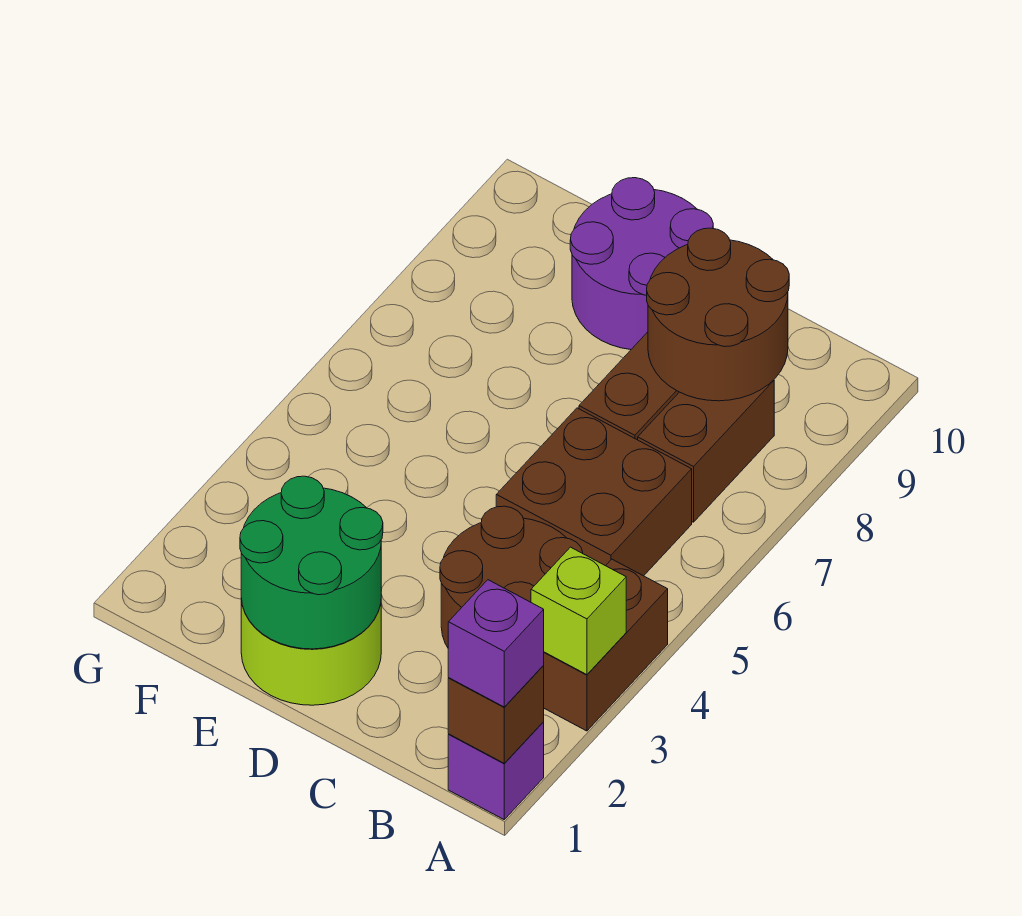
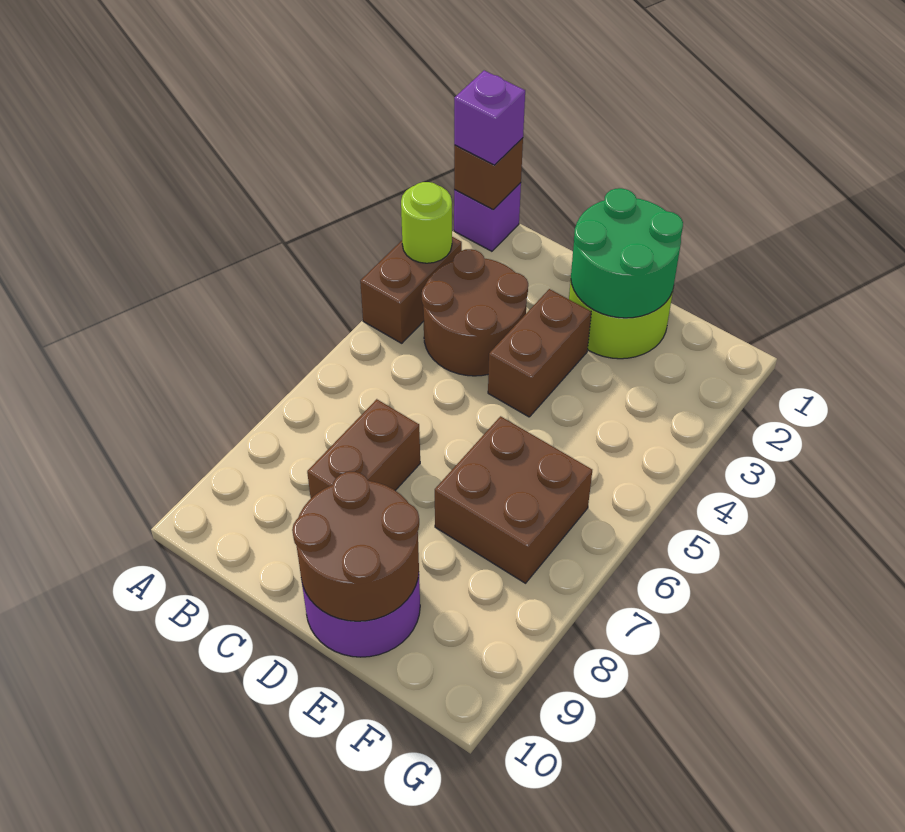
lime 1x1 brick [531,547,626,675] -> lime 1x1 round brick [401,182,452,263]
brown 2x2 brick [496,408,692,576] -> brown 2x2 brick moved to [435,416,592,583]
brown 1x2 brick [638,380,774,522] -> brown 1x2 brick moved to [488,289,591,417]
brown 2x2 round brick [647,228,789,401] -> brown 2x2 round brick moved to [292,472,419,621]

